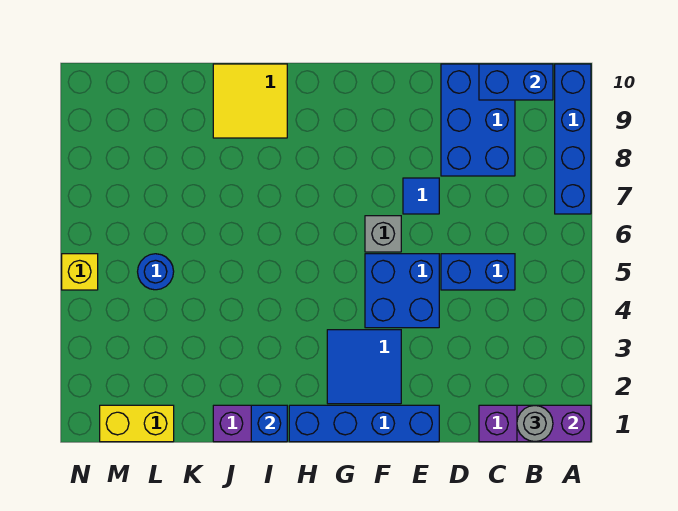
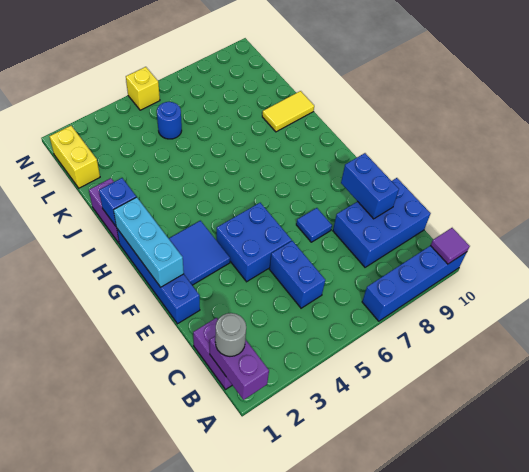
none -> purple 1x1 tile [430,228,470,264]
blue 1x2 brick [479,64,553,100] -> blue 1x2 brick moved to [341,153,399,219]
none -> cyan 1x3 brick [114,197,184,287]
grey 1x1 brick [365,216,401,252] -> none
yellow 2x2 tile [213,64,287,138] -> yellow 1x2 tile [262,91,314,132]

